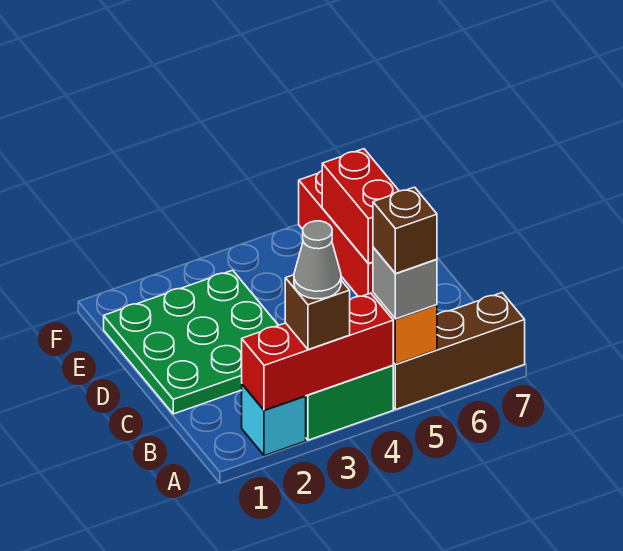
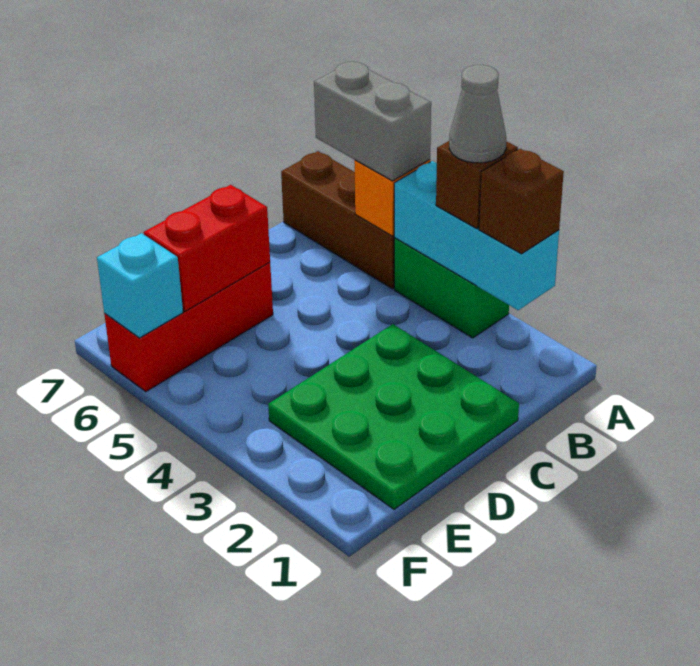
cyan 1x1 brick [242,384,306,456] -> cyan 1x1 brick moved to [97,233,183,338]
red 1x3 brick [242,293,393,410] -> cyan 1x3 brick [394,161,559,310]
grey 1x1 brick [373,247,437,319] -> grey 1x2 brick [314,61,431,181]
brown 1x1 brick [373,187,437,274] -> brown 1x1 brick moved to [479,149,564,254]

